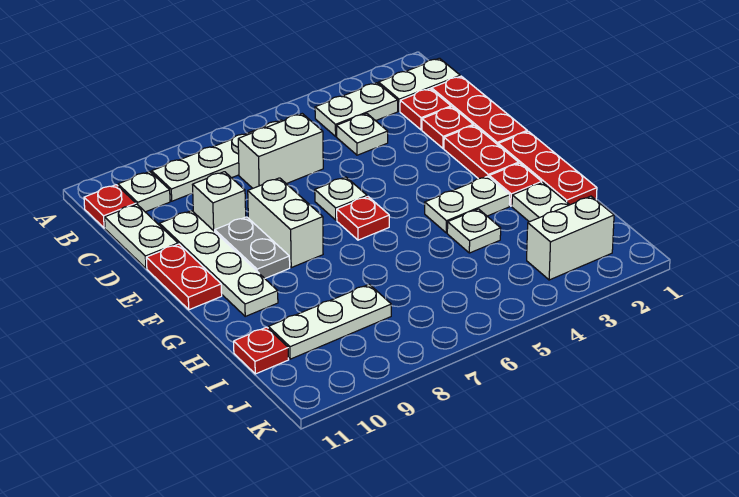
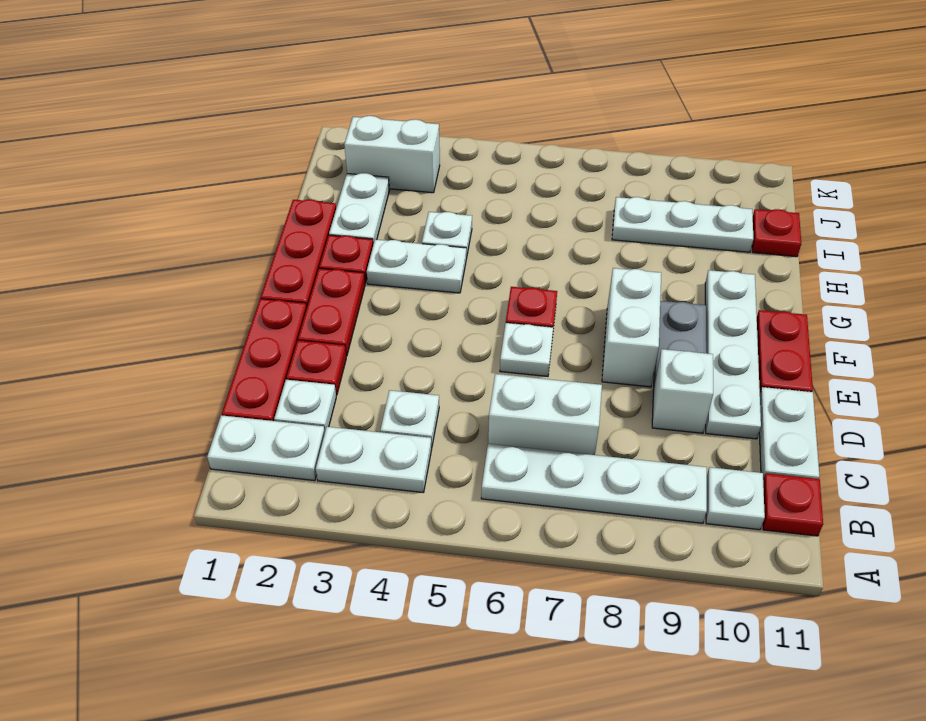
red 1x1 plate [400,89,451,130] -> white 1x1 plate [274,380,336,430]

